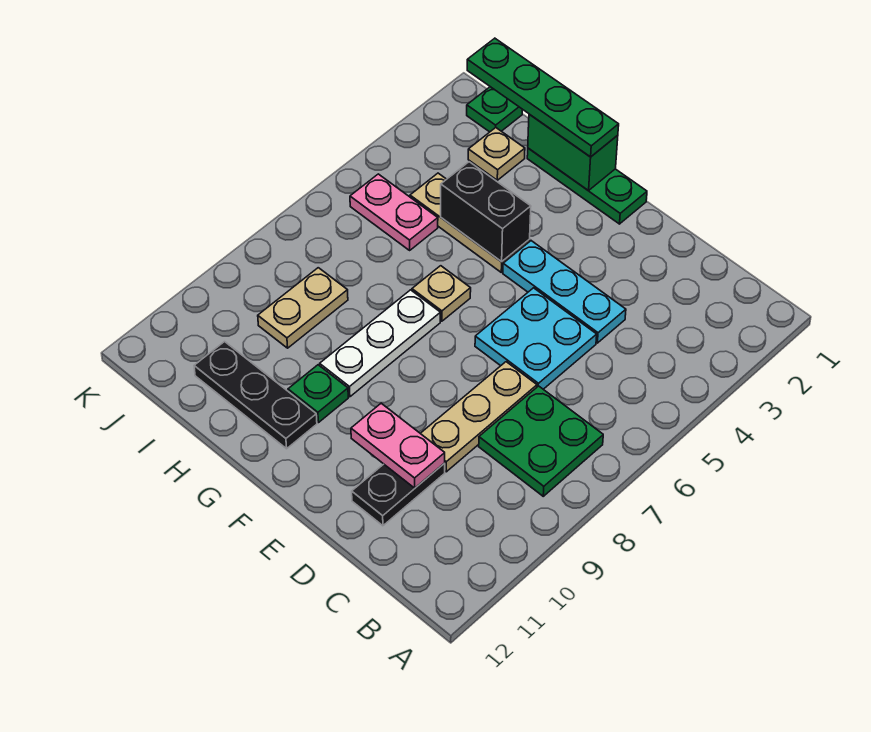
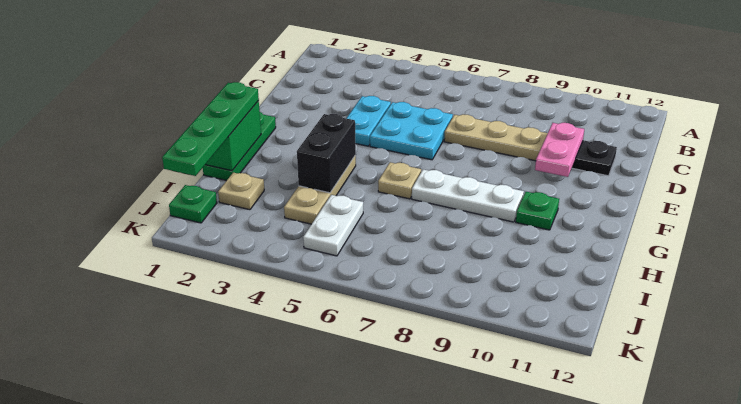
green 2x2 plate [479,386,603,496] -> none
cyan 1x3 plate [503,241,626,343] -> cyan 1x2 plate [346,96,391,146]
black 1x3 plate [194,342,317,449] -> none
pink 1x2 plate [350,174,438,250] -> white 1x2 plate [303,195,363,256]
tan 1x2 plate [258,268,348,348] -> none

